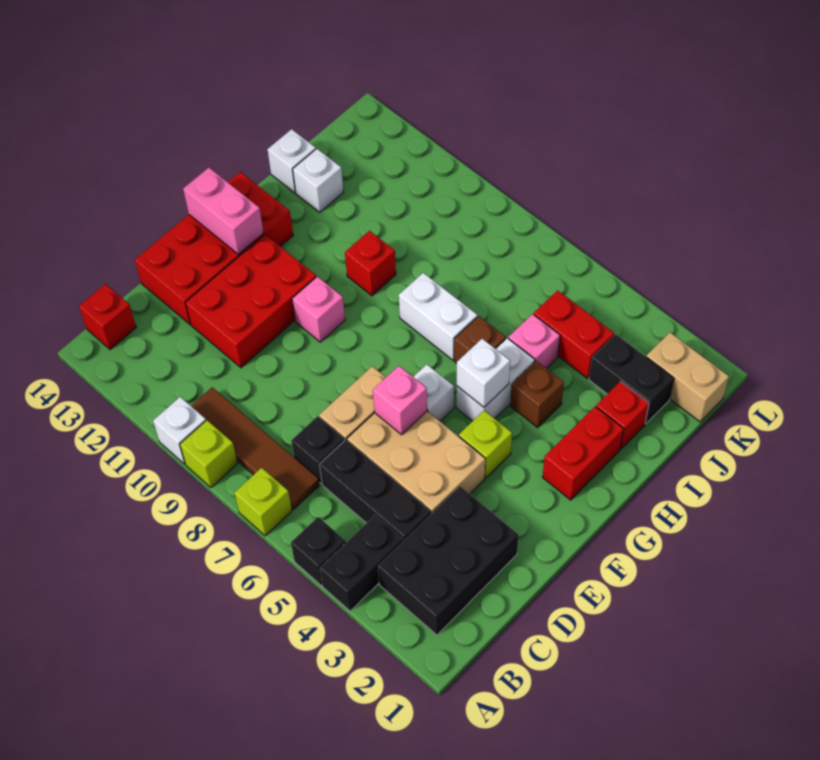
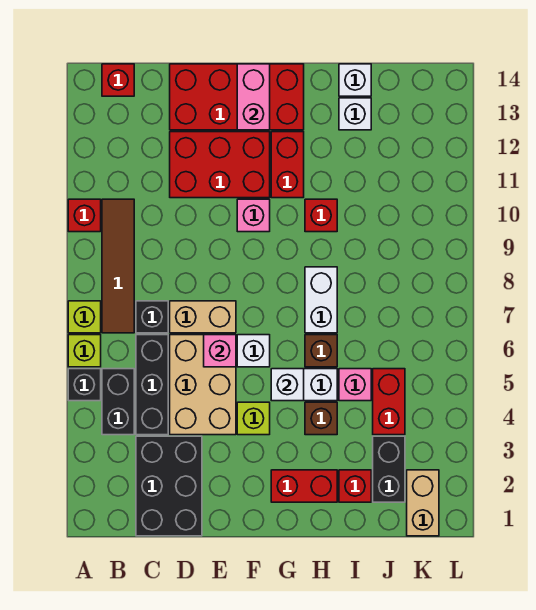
black 1x2 brick [320,515,403,611] -> black 1x2 brick turned to [102,369,134,435]
lime 1x1 brick [180,420,238,487] -> lime 1x1 brick moved to [68,335,101,367]
white 1x1 brick [153,397,206,464] -> red 1x1 brick [68,199,101,232]
black 2x3 brick [378,486,519,635] -> black 2x3 brick turned to [136,436,202,536]
none -> red 1x2 brick [271,132,304,198]

